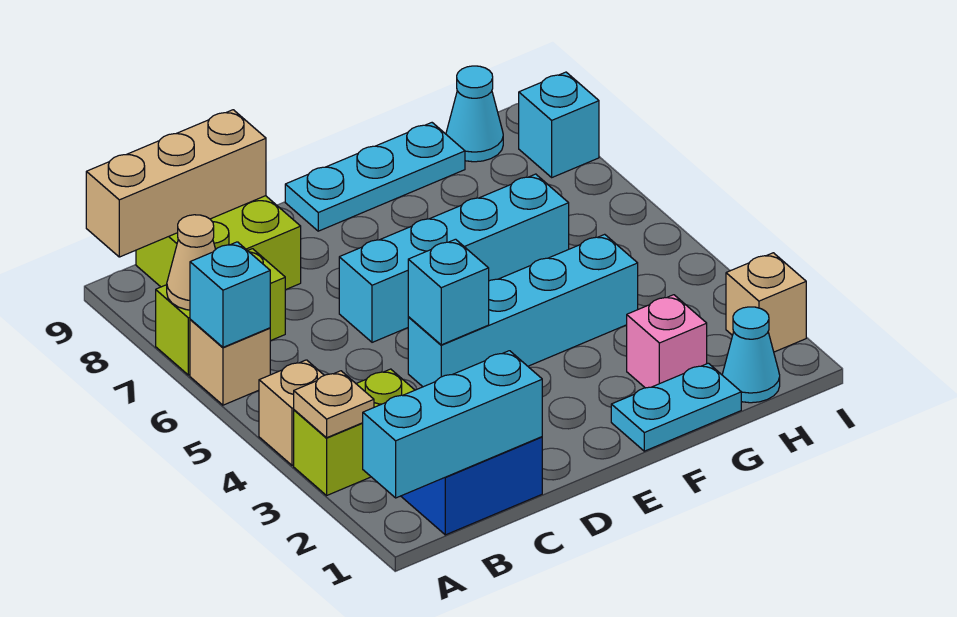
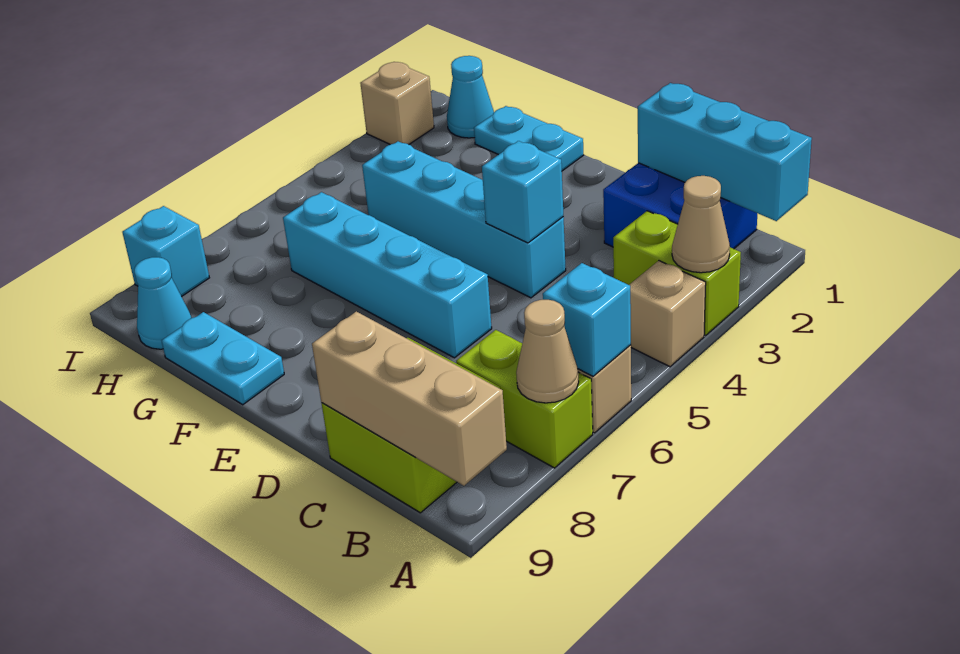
tan 1x1 plate [294,371,374,438] -> tan 1x1 cone [672,176,730,273]
cyan 1x3 plate [285,123,465,231] -> cyan 1x2 plate [161,312,284,405]
pink 1x1 brick [627,295,707,388] -> none

